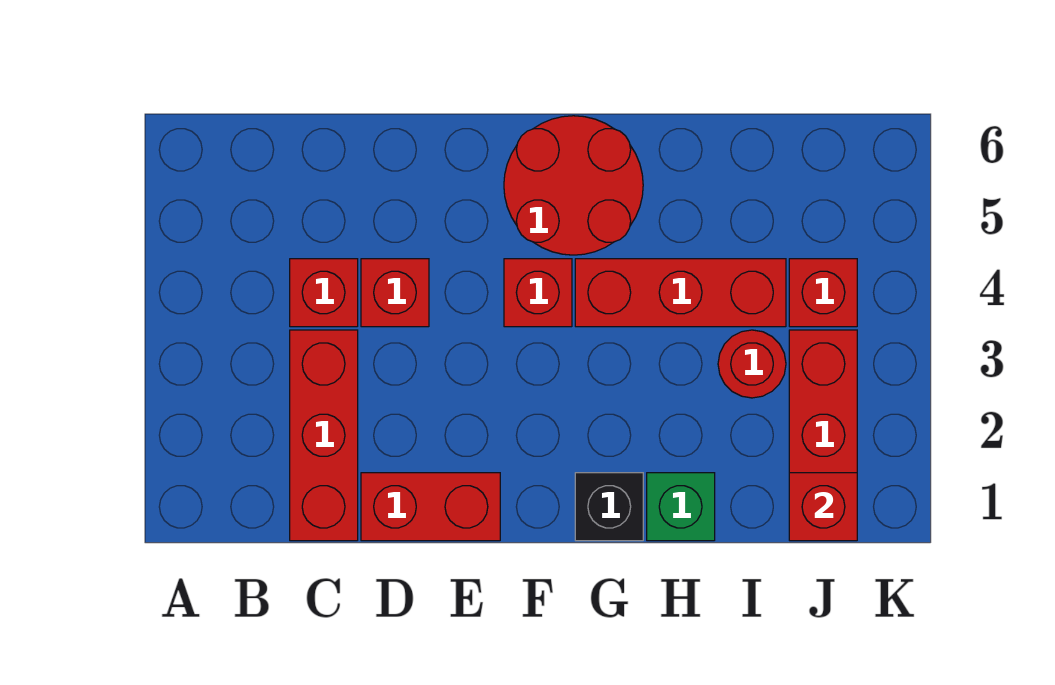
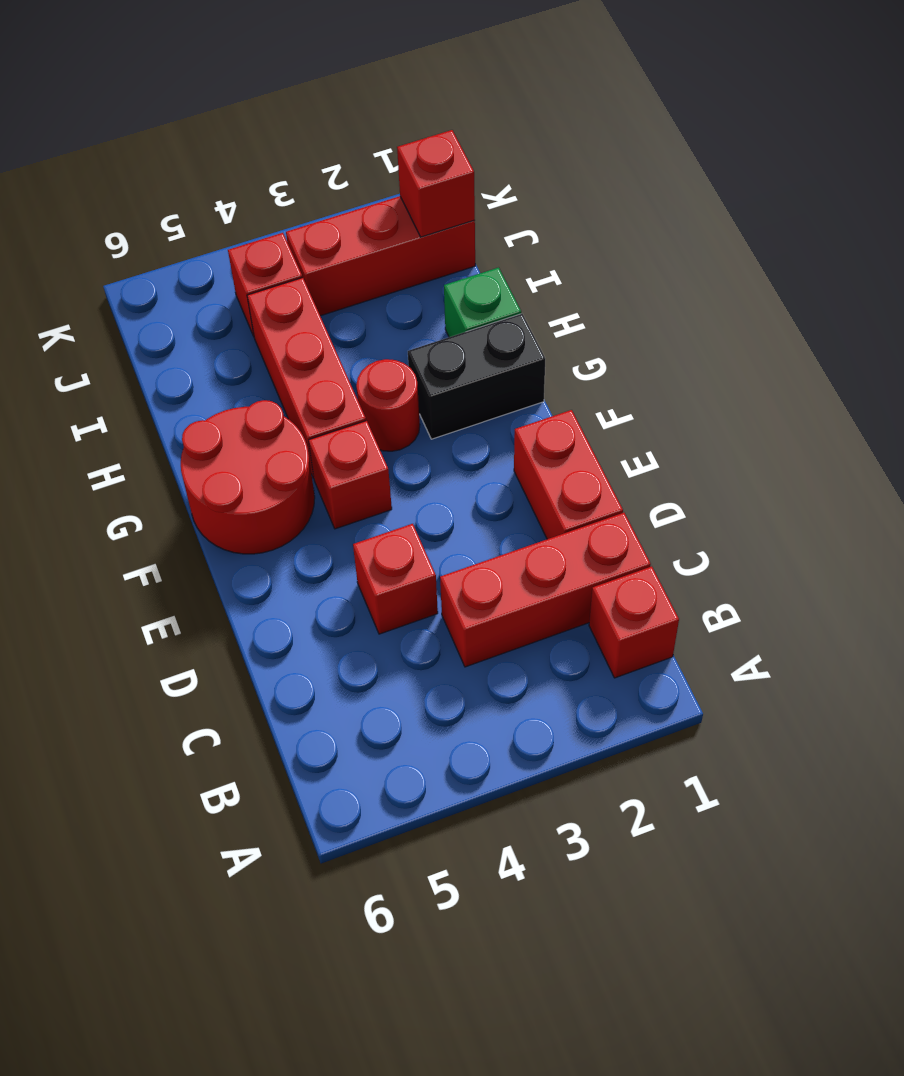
red 1x1 brick [290,259,358,327] -> red 1x1 brick moved to [589,566,679,678]
black 1x1 brick [575,473,643,541] -> black 1x2 brick [408,314,545,439]
red 1x1 round brick [718,330,786,398] -> red 1x1 round brick moved to [356,359,420,451]

